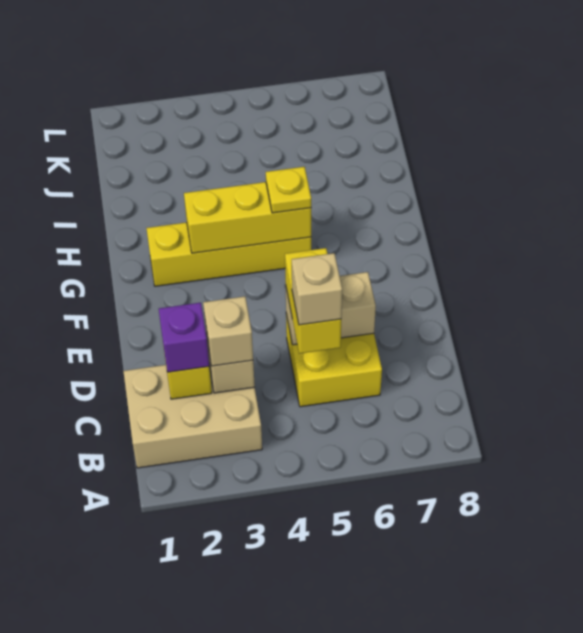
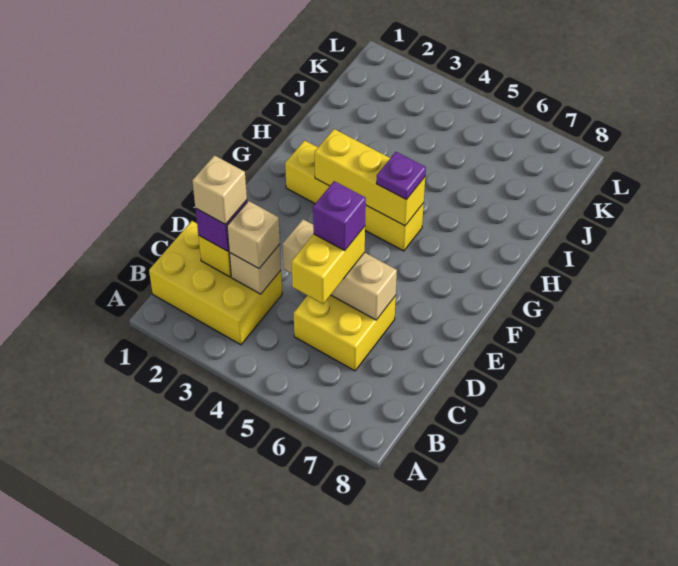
tan 2x3 brick [123,365,262,468] -> yellow 2x3 brick [149,221,282,345]
tan 1x1 brick [292,253,342,325] -> tan 1x1 brick moved to [192,155,247,225]
tan 1x2 brick [286,272,376,345] -> tan 1x3 brick [283,219,397,320]
none -> purple 1x1 brick [313,181,366,250]
yellow 1x1 plate [266,167,311,213] -> purple 1x1 plate [376,152,426,200]

